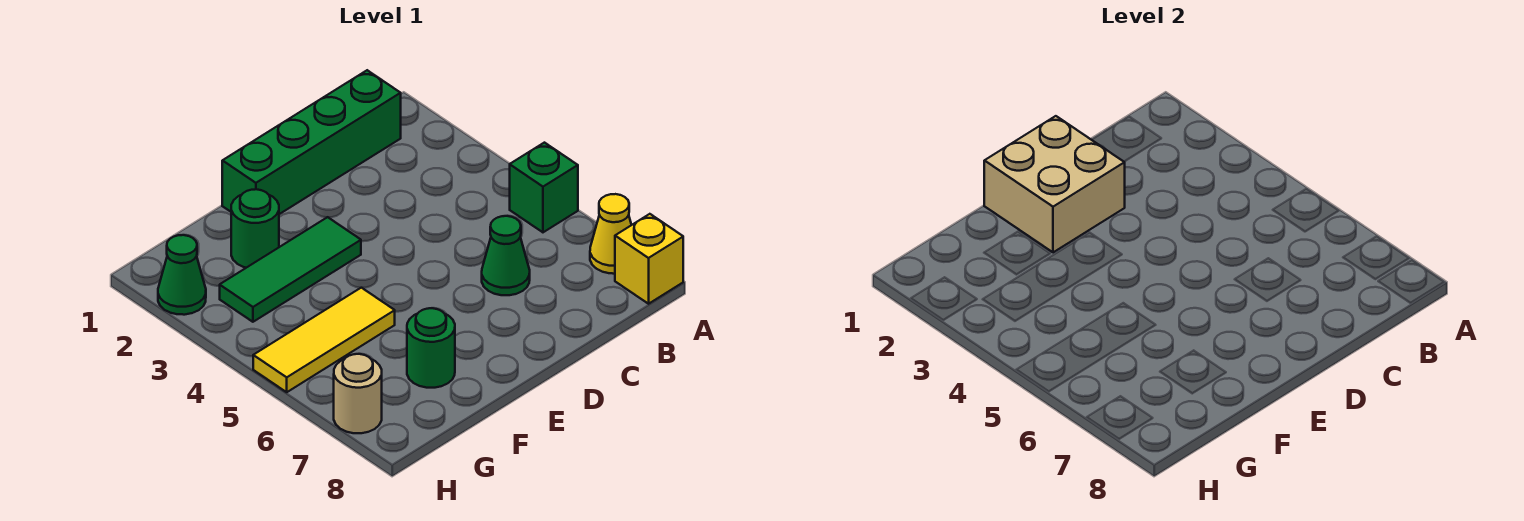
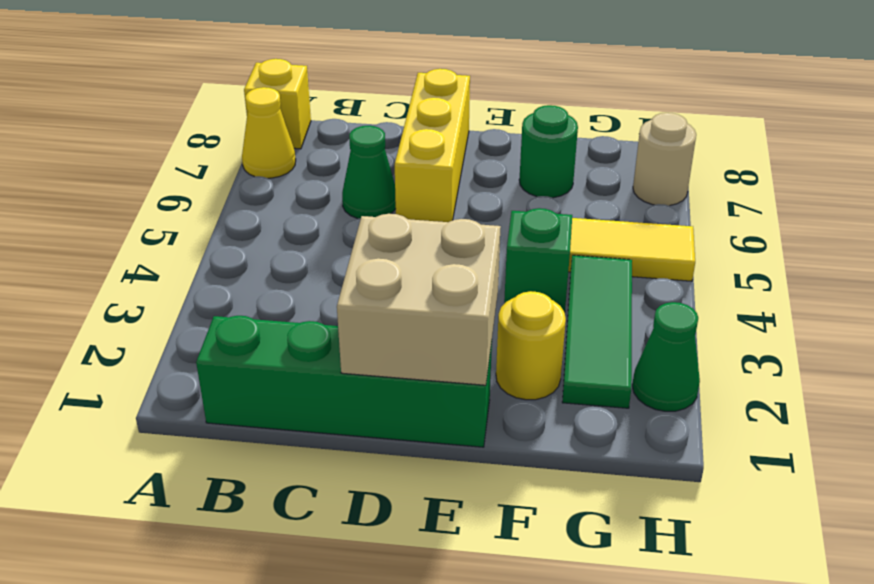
green 1x1 brick [510,143,578,232] -> green 1x1 brick moved to [504,208,572,312]
none -> yellow 1x3 brick [395,69,470,222]
green 1x3 tile [220,217,361,322] -> green 1x3 tile turned to [562,255,632,408]
green 1x1 round brick [231,189,279,268] -> yellow 1x1 round brick [496,291,566,400]

